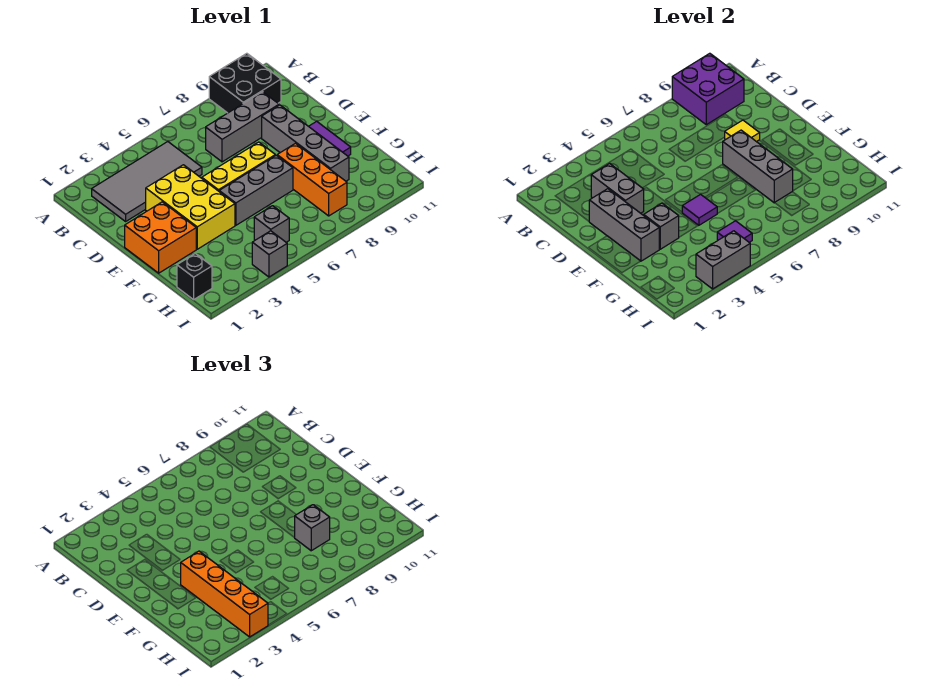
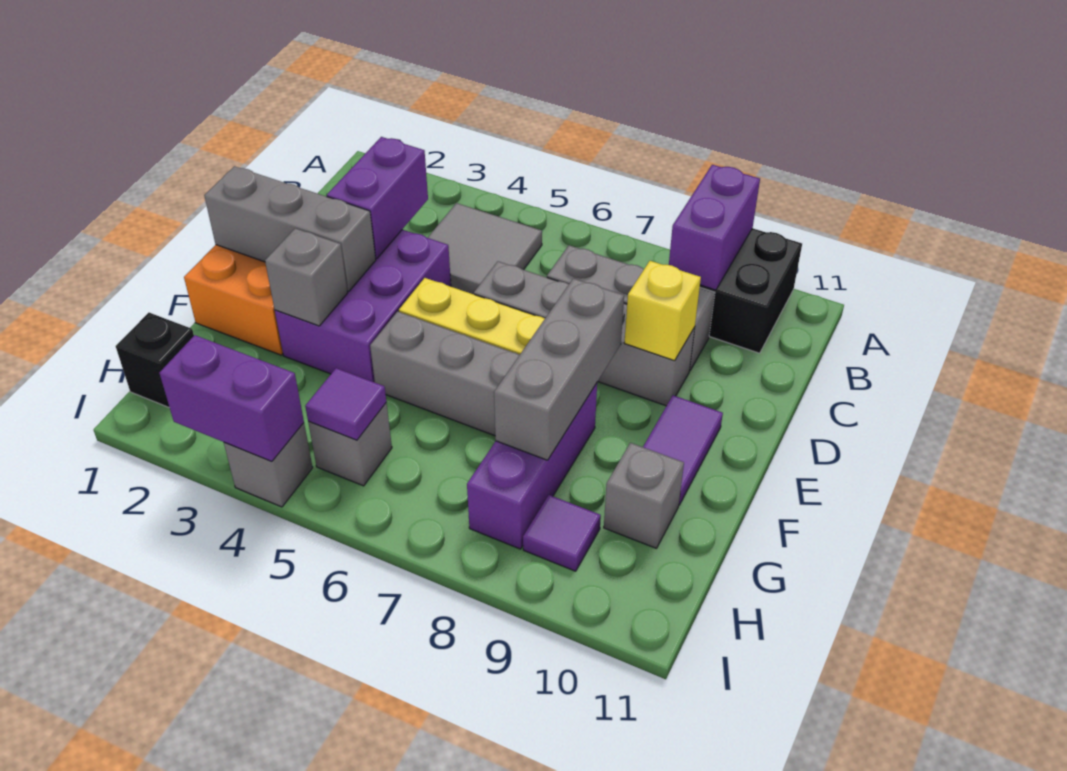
purple 2x2 brick [672,53,744,125] -> purple 1x2 brick [669,165,760,290]
grey 2x4 tile [92,142,202,221] -> grey 2x2 tile [428,203,542,294]
grey 1x2 brick [591,163,644,213] -> purple 1x2 brick [327,137,428,259]
grey 1x3 brick [589,189,659,261] -> grey 1x3 brick turned to [204,166,376,292]
yellow 2x3 brick [146,165,235,249] -> purple 2x3 brick [275,230,451,382]
grey 1x4 brick [262,105,349,181] -> grey 1x4 brick turned to [474,261,695,406]
yellow 1x1 tile [725,120,760,142] -> yellow 1x1 brick [624,261,701,361]
orange 1x4 brick [181,551,268,637] -> none
purple 1x1 tile [682,194,717,225] -> purple 1x1 tile moved to [523,495,601,571]
orange 1x3 brick [277,143,347,216] -> purple 1x3 brick [467,383,597,549]
grey 1x1 brick [295,505,330,551] -> grey 1x1 brick moved to [604,443,684,548]
grey 1x2 brick [696,231,750,289] -> purple 1x2 brick [159,335,304,461]

